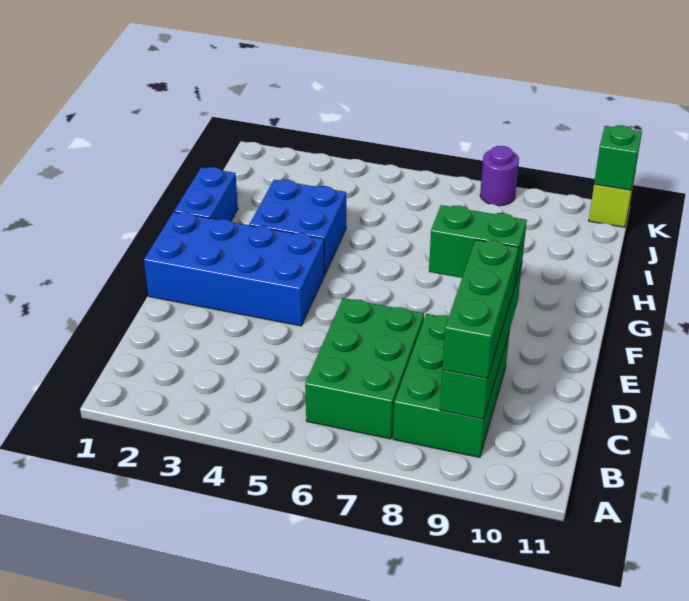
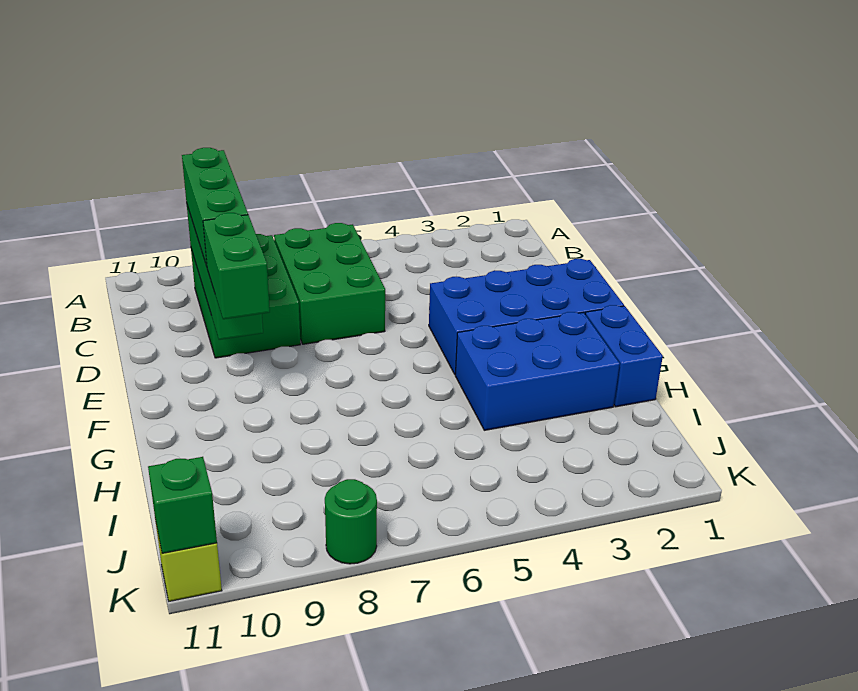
green 1x2 brick [429,205,527,287] -> green 1x2 brick turned to [203,213,270,319]
blue 2x2 brick [249,180,346,274] -> blue 2x3 brick [455,312,620,430]
purple 1x1 round brick [480,146,519,206] -> green 1x1 round brick [325,479,377,564]

